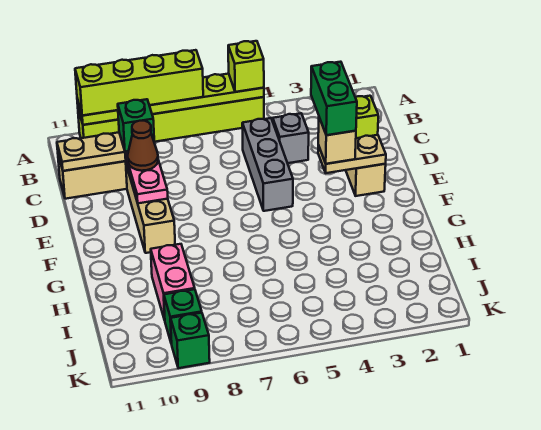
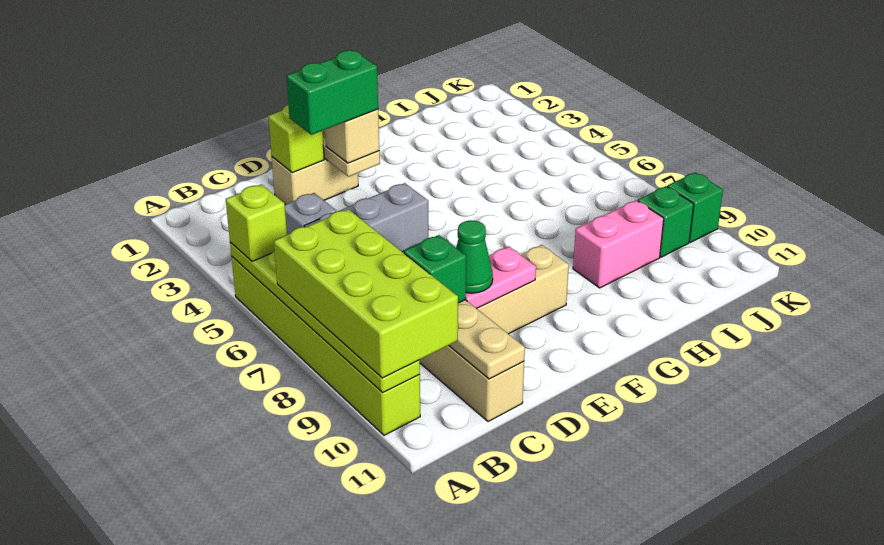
lime 1x4 brick [75,50,203,116] -> lime 2x4 brick [274,209,458,378]
brown 1x1 cone [128,121,158,171] -> green 1x1 cone [456,220,493,293]

